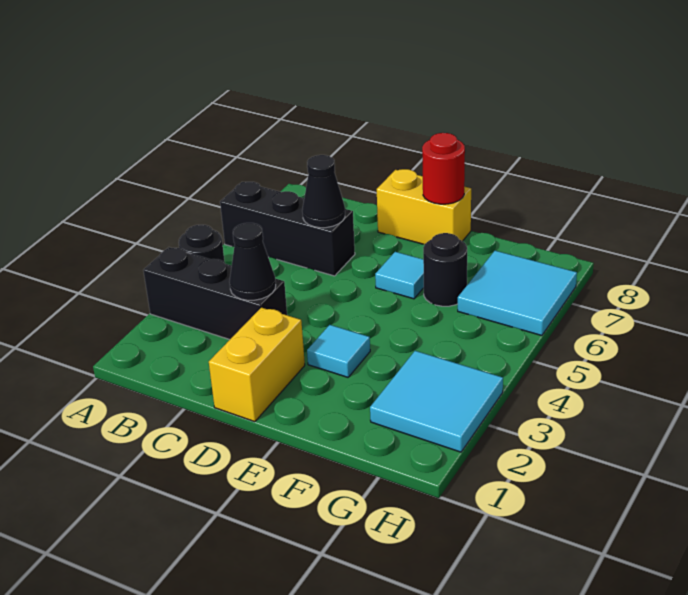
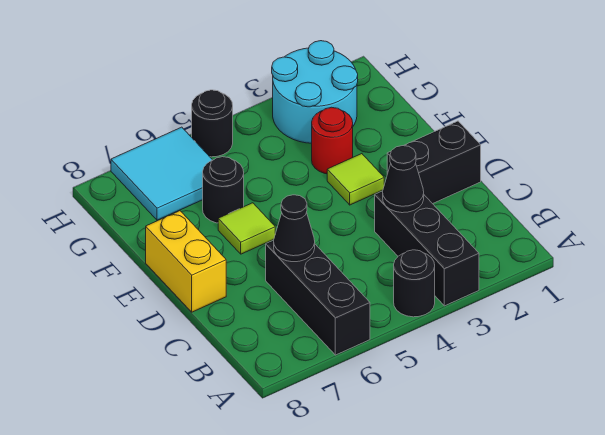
yellow 1x2 brick [209,308,305,422] -> black 1x2 brick [387,121,481,204]
cyan 1x1 tile [307,325,370,377] -> lime 1x1 tile [327,154,384,205]
cyan 1x1 tile [375,252,424,299] -> lime 1x1 tile [218,203,275,254]
red 1x1 round brick [422,133,465,204] -> red 1x1 round brick moved to [312,107,353,174]
cyan 2x2 tile [370,351,503,452] -> cyan 2x2 round brick [272,41,358,143]
none -> black 1x1 round brick [192,90,233,157]

